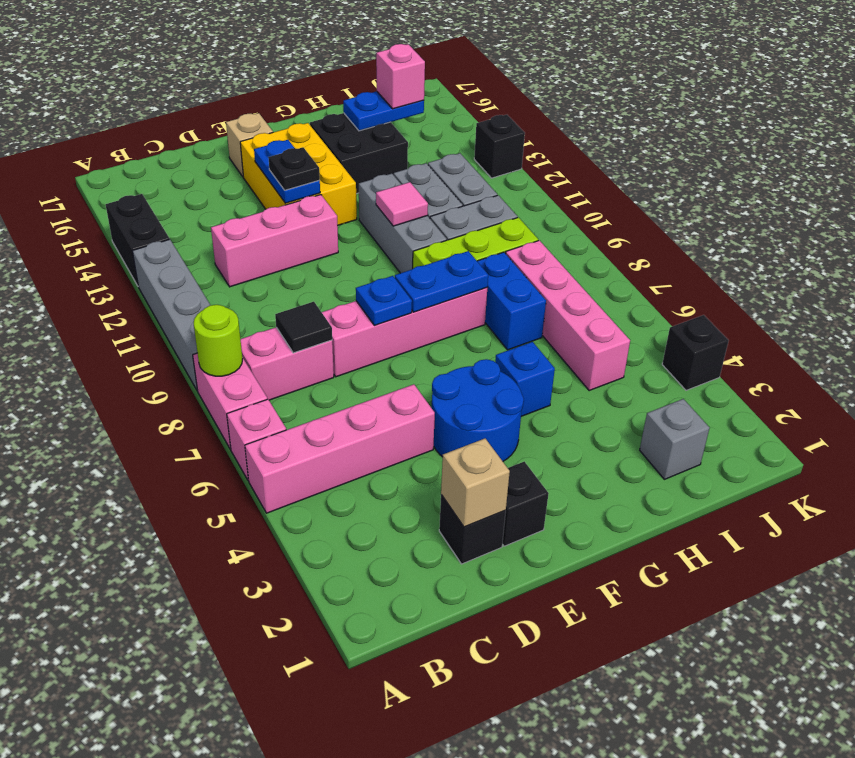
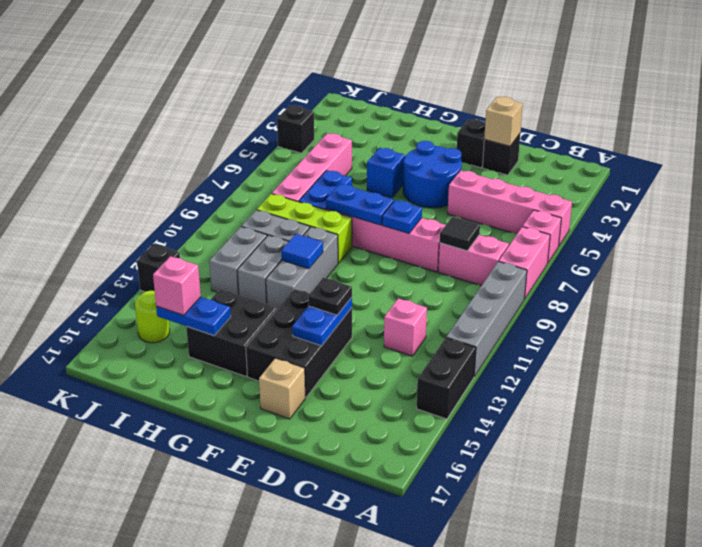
lime 1x1 round brick [194,305,242,376] -> lime 1x1 round brick moved to [135,291,170,343]
pink 1x3 brick [211,195,338,287] -> pink 1x1 brick [384,298,427,356]
yellow 2x3 brick [240,123,357,226] -> black 2x3 brick [246,289,352,397]
pink 1x1 tile [376,182,428,226] -> blue 1x1 tile [281,234,323,269]
grey 1x1 brick [640,399,710,479] -> none

